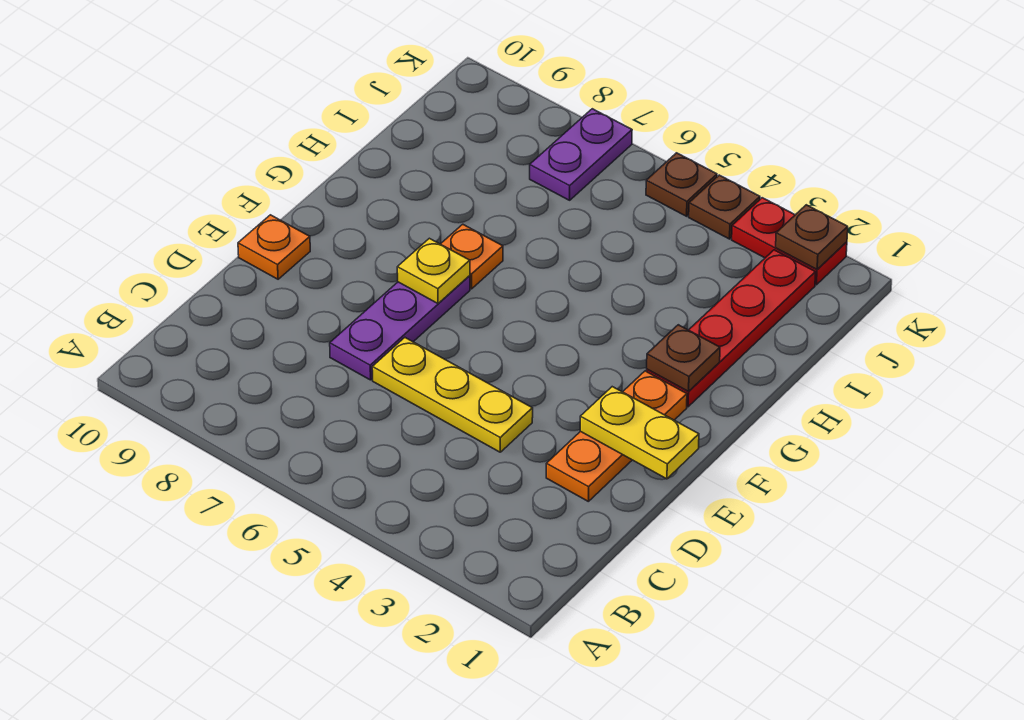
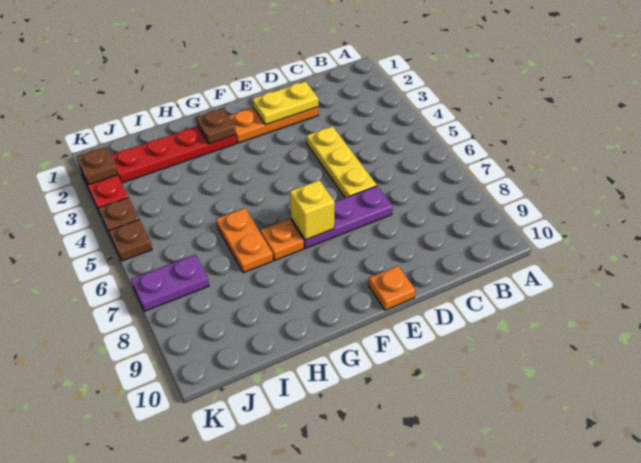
yellow 1x2 plate [580,387,699,479] -> yellow 1x2 plate turned to [253,81,318,125]
yellow 1x1 plate [397,238,470,304] -> yellow 1x1 brick [290,180,335,240]
none -> orange 1x2 plate [216,208,273,273]

